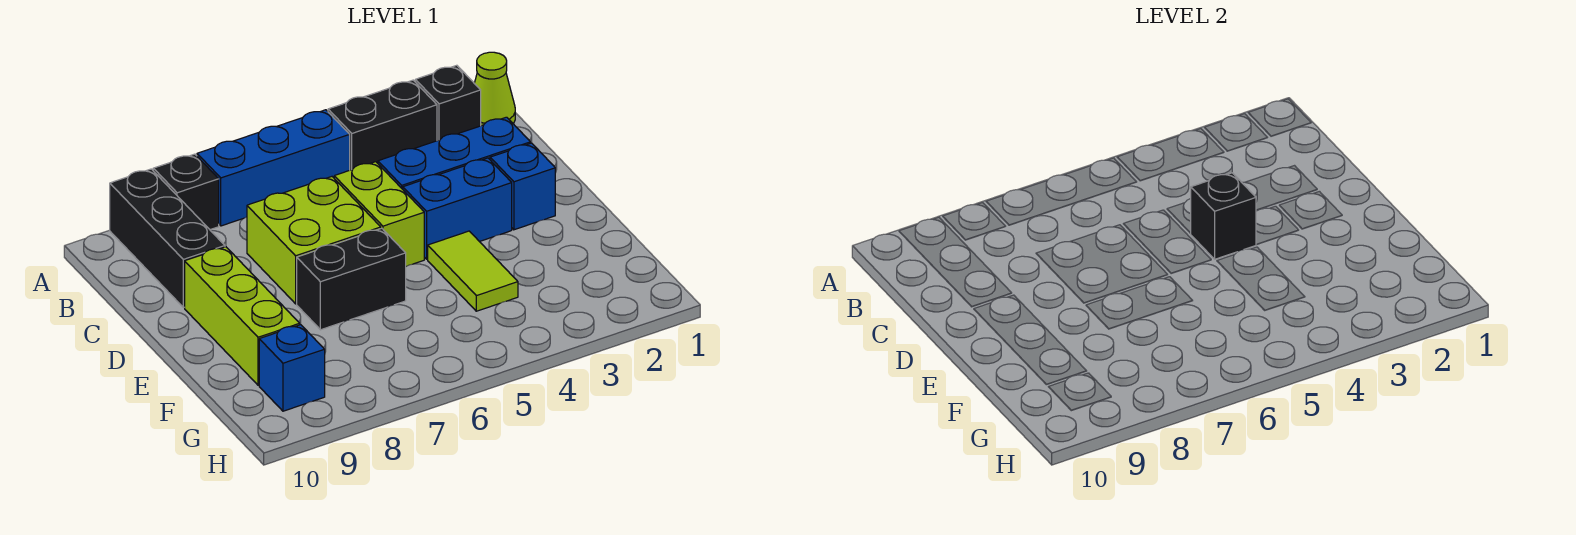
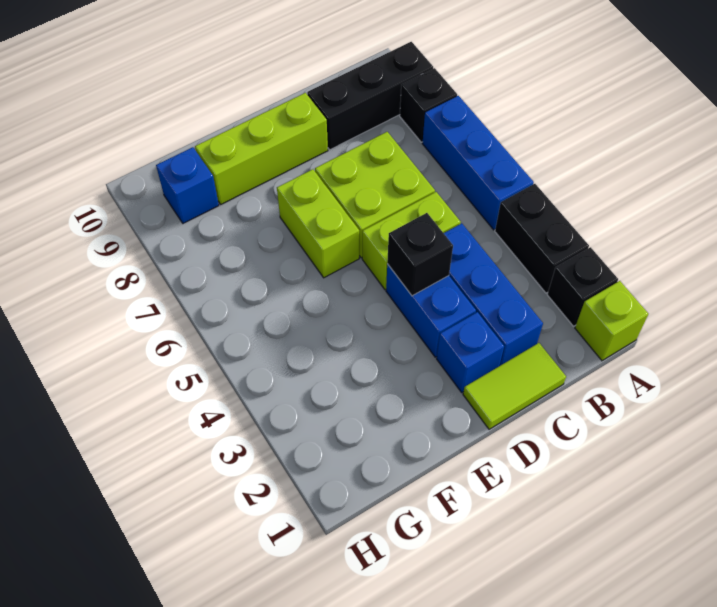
lime 1x1 cone [474,52,515,126] -> lime 1x1 brick [575,281,648,361]
lime 1x2 tile [428,231,518,311] -> lime 1x2 tile moved to [463,343,566,429]
black 1x2 brick [297,228,406,330] -> lime 1x2 brick [277,169,359,278]

